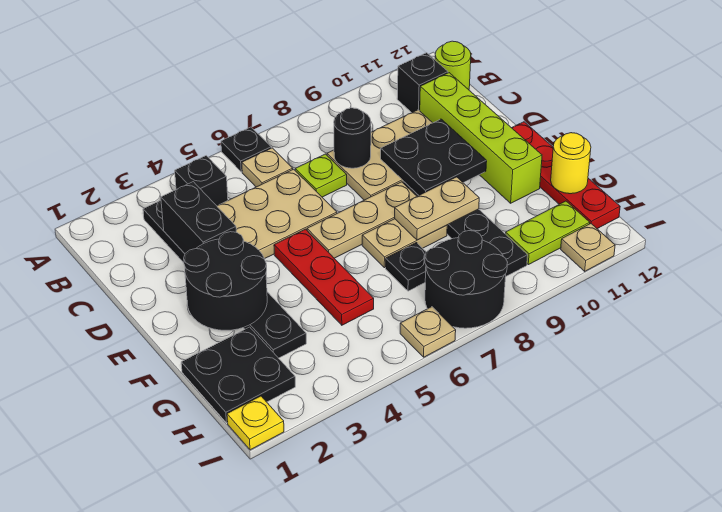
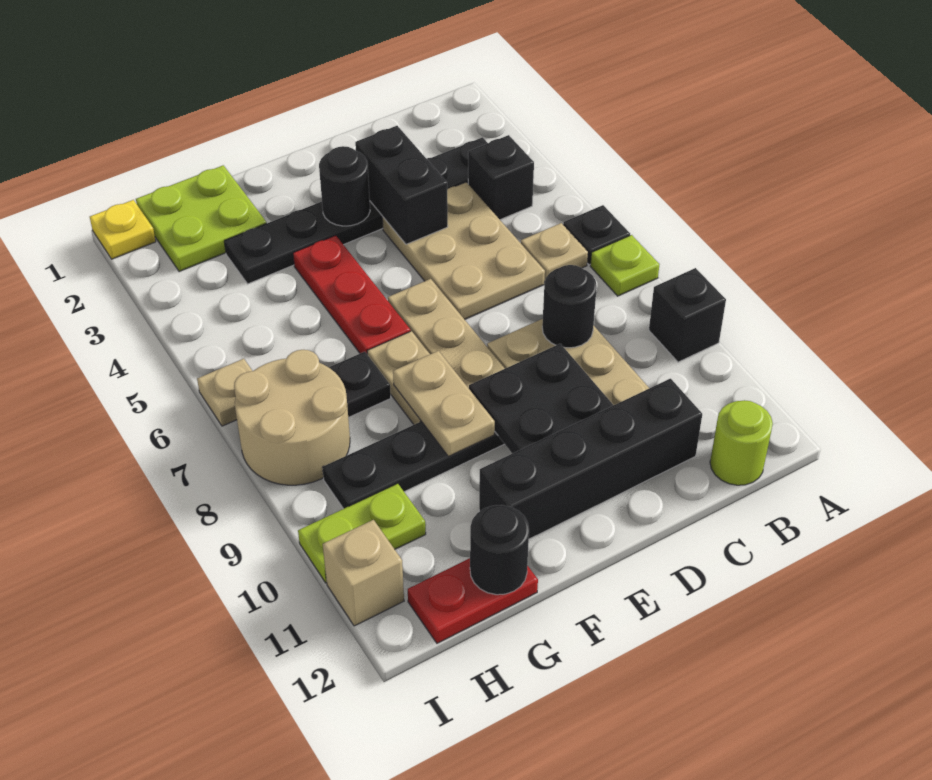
black 1x1 brick [397,53,448,113] -> black 1x1 brick moved to [649,268,726,362]
black 1x2 brick [161,182,236,253] -> black 1x2 brick turned to [355,126,448,244]
lime 1x1 plate [295,154,347,197] -> lime 1x1 plate moved to [590,235,659,296]
lime 1x4 brick [420,73,542,203] -> black 1x4 brick [479,379,702,539]
black 2x2 round brick [184,232,267,330] -> black 1x1 round brick [319,146,370,226]
red 1x3 plate [274,229,374,325] -> red 1x3 plate turned to [293,235,410,354]
red 1x4 plate [512,122,620,229] -> red 1x2 plate [408,558,538,643]
black 2x2 plate [181,327,295,423] -> lime 2x2 plate [136,165,267,272]
yellow 1x1 round brick [551,133,591,194] -> black 1x1 round brick [470,505,529,595]
black 2x2 round brick [425,231,508,328] -> tan 2x2 round brick [234,350,350,485]
lime 1x2 plate [506,201,590,265] -> lime 1x2 plate turned to [298,483,426,583]
tan 1x1 plate [561,224,615,271] -> tan 1x1 brick [323,520,404,626]

